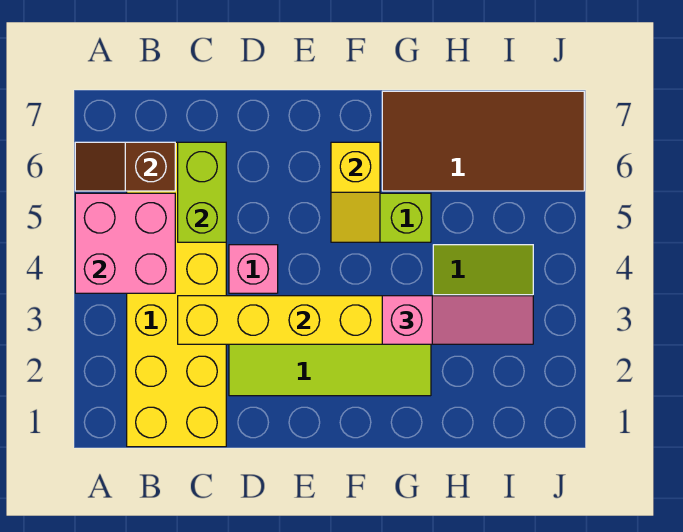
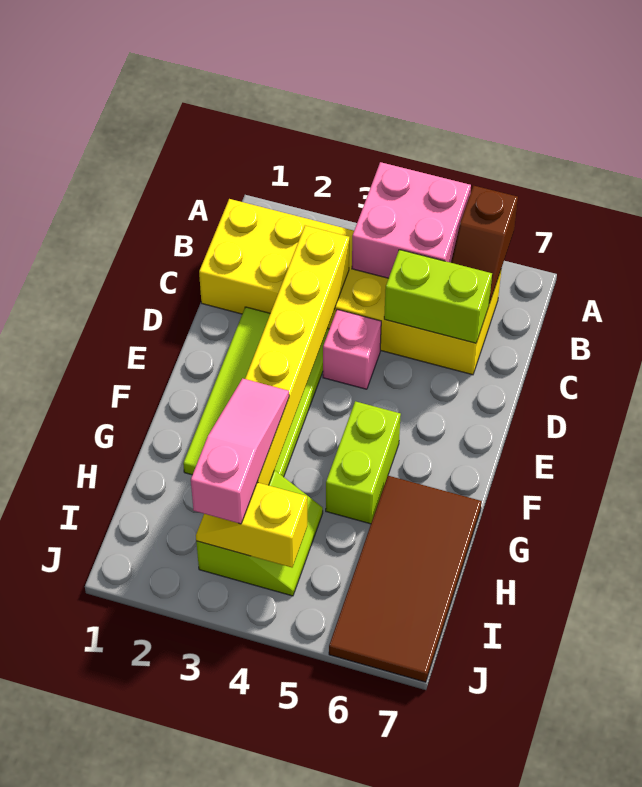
brown 1x2 slope [75,142,175,191] -> brown 1x2 slope turned to [451,186,518,304]
yellow 1x2 slope [331,142,380,242] -> yellow 1x2 slope moved to [196,483,307,567]
pink 1x3 slope [382,296,533,344] -> pink 1x3 slope turned to [191,378,289,524]

